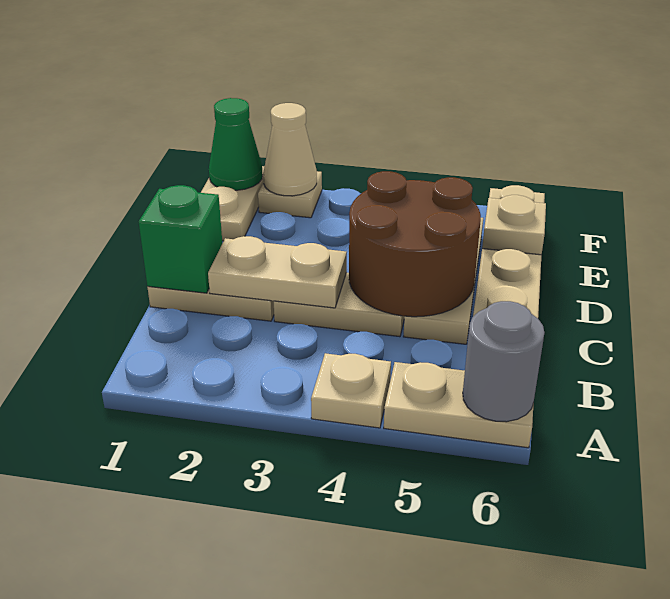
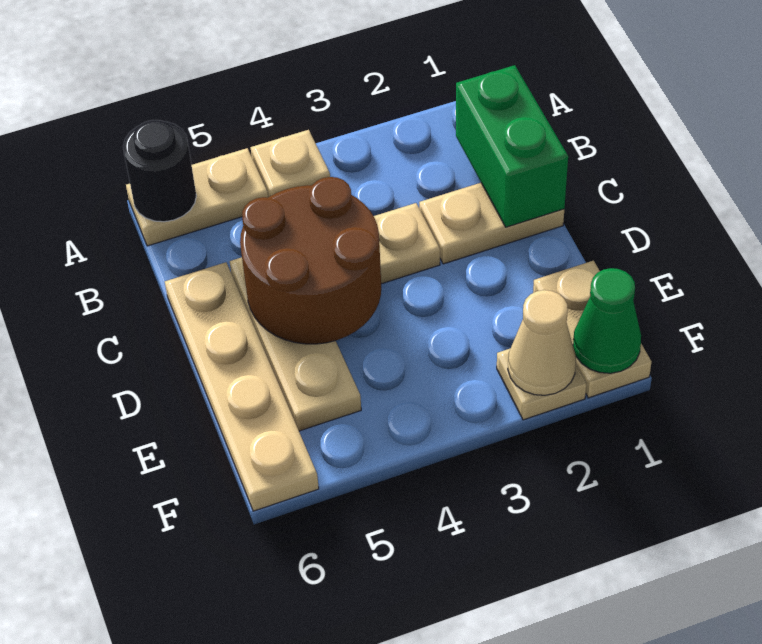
grey 1x1 round brick [463,301,545,422] -> black 1x1 round brick [123,120,196,222]
green 1x1 brick [139,185,222,293] -> green 1x2 brick [456,65,568,227]
tan 1x2 plate [208,236,347,308] -> none
tan 1x1 plate [482,195,546,255] -> none

